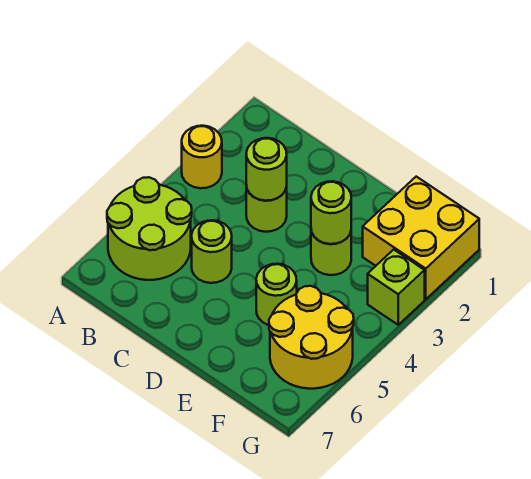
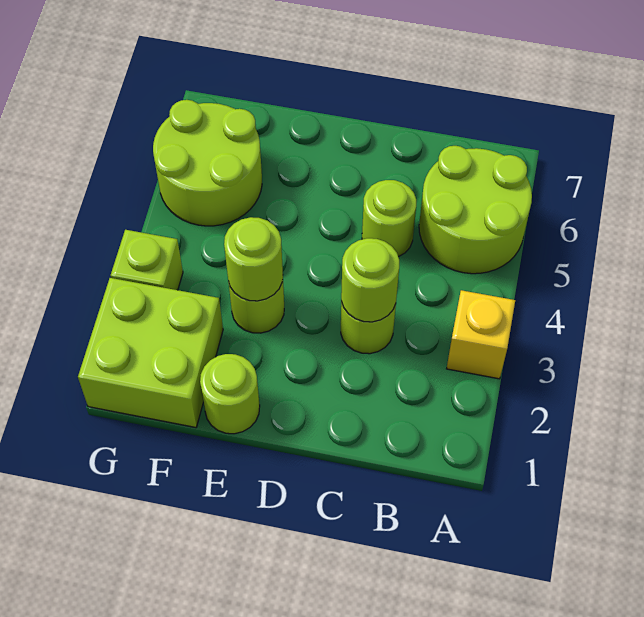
yellow 1x1 round brick [182,126,222,188] -> yellow 1x1 brick [447,290,515,379]
lime 1x1 round brick [256,264,297,325] -> lime 1x1 round brick moved to [200,354,260,434]
yellow 2x2 brick [363,177,479,299] -> lime 2x2 brick [78,278,223,427]
yellow 2x2 round brick [269,286,354,389] -> lime 2x2 round brick [153,100,262,226]

